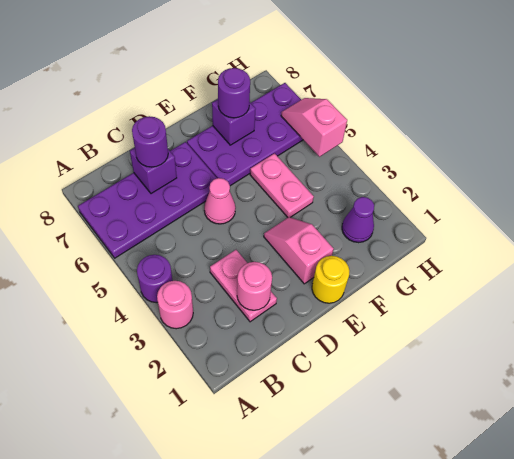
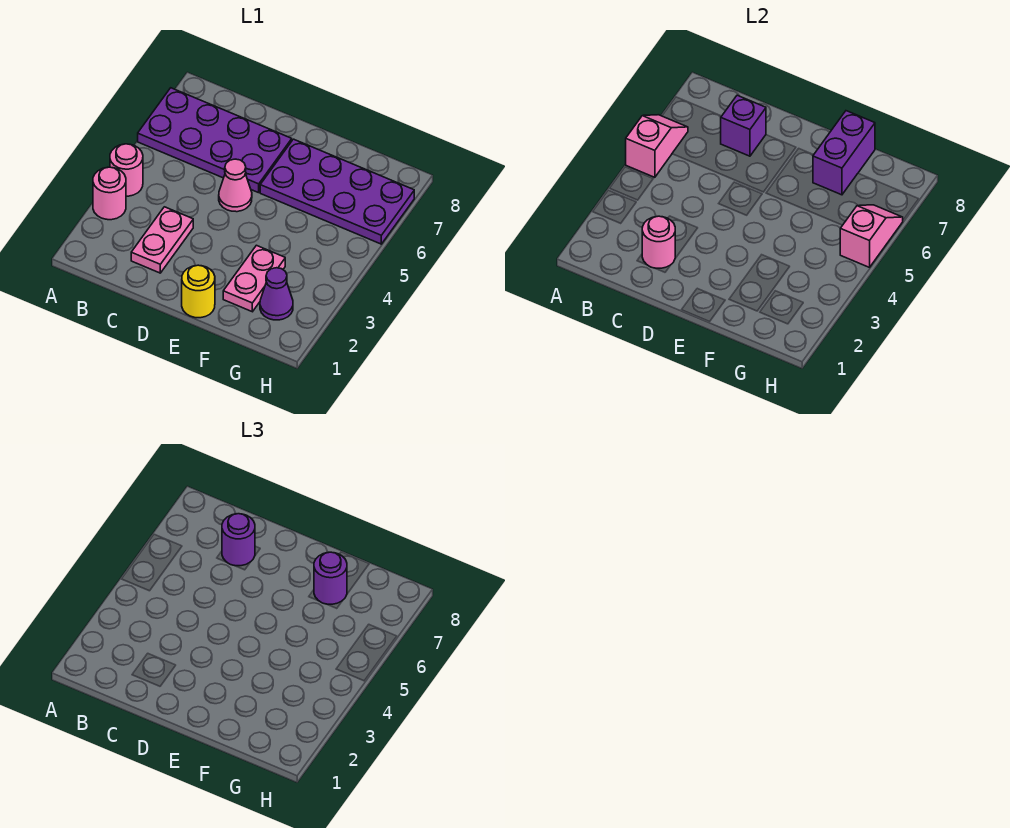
purple 1x1 round brick [137,255,173,303] -> pink 1x1 round brick [110,144,143,196]
pink 1x2 slope [264,217,334,284] -> pink 1x2 slope moved to [626,115,688,177]
pink 1x2 plate [250,153,314,217] -> pink 1x2 plate moved to [223,245,285,312]
purple 1x1 brick [212,100,255,145] -> purple 1x2 brick [813,111,875,195]

